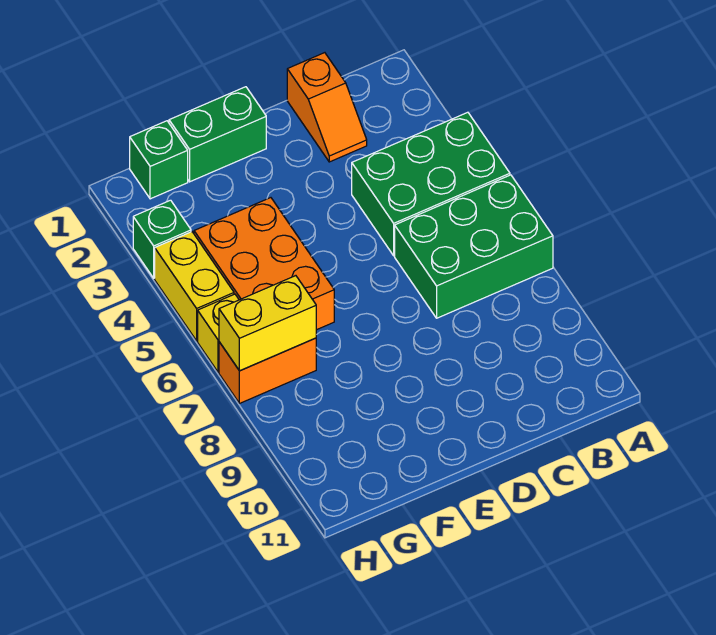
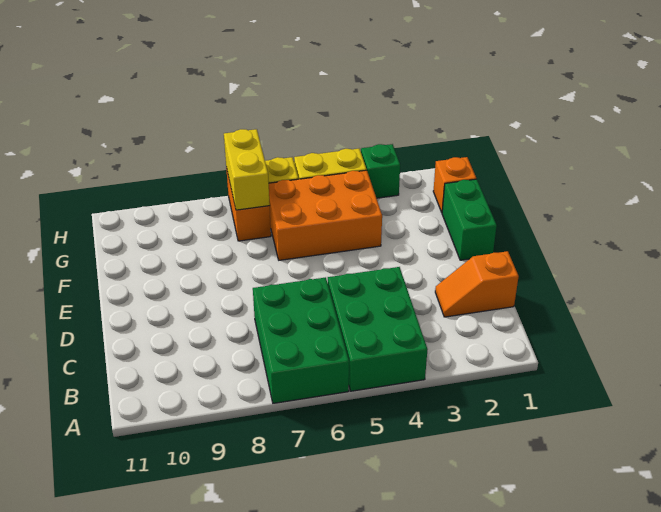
green 1x1 brick [130,121,188,199] -> orange 1x1 brick [433,157,476,212]

